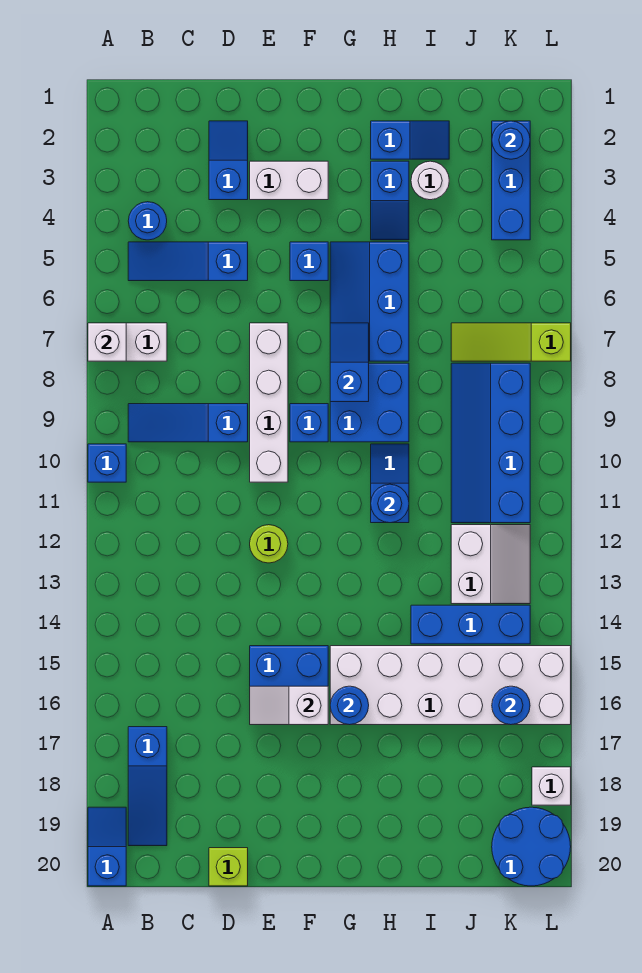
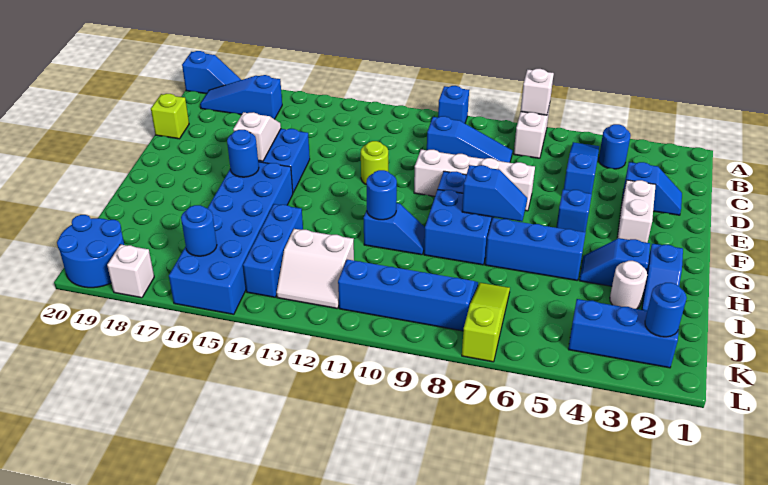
blue 1x3 slope [128,404,248,442] -> blue 1x3 slope turned to [427,116,512,163]
white 2x6 brick [330,646,571,725] -> blue 2x6 brick [169,162,293,314]

